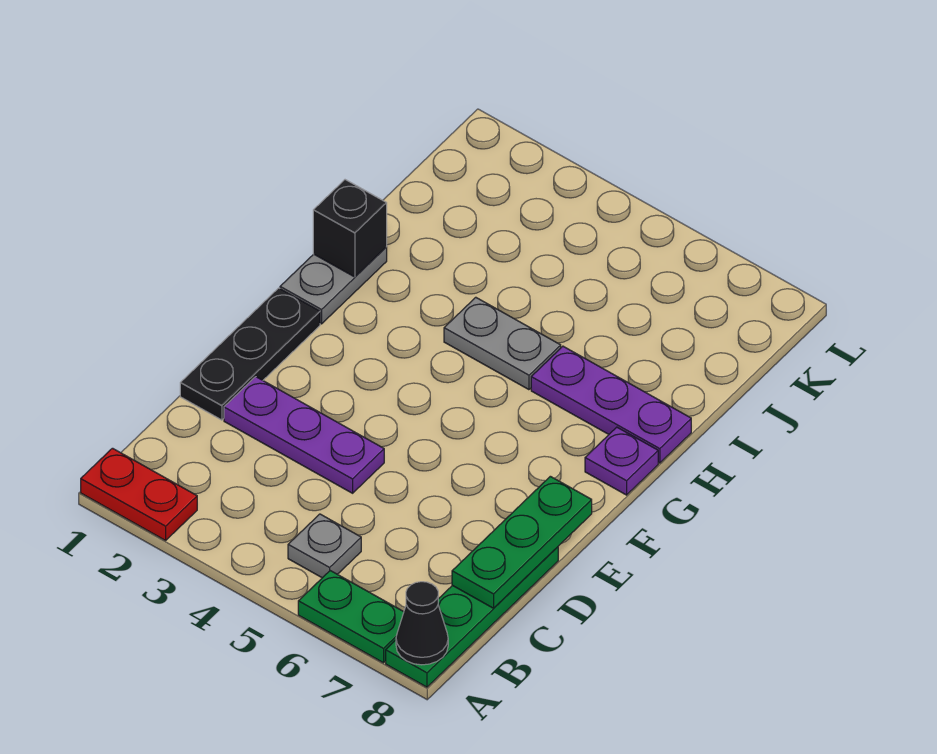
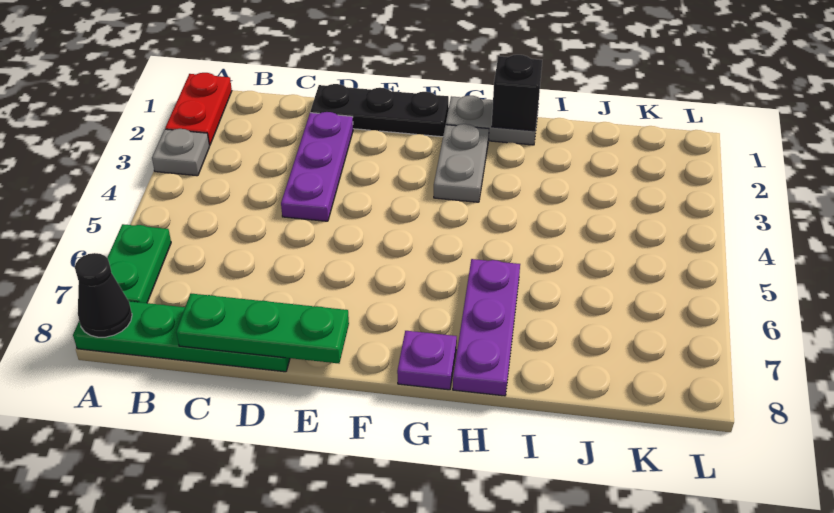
grey 1x1 plate [288,514,361,578] -> grey 1x1 plate moved to [152,129,209,176]
grey 1x2 plate [444,297,561,390] -> grey 1x2 plate moved to [434,124,489,202]

